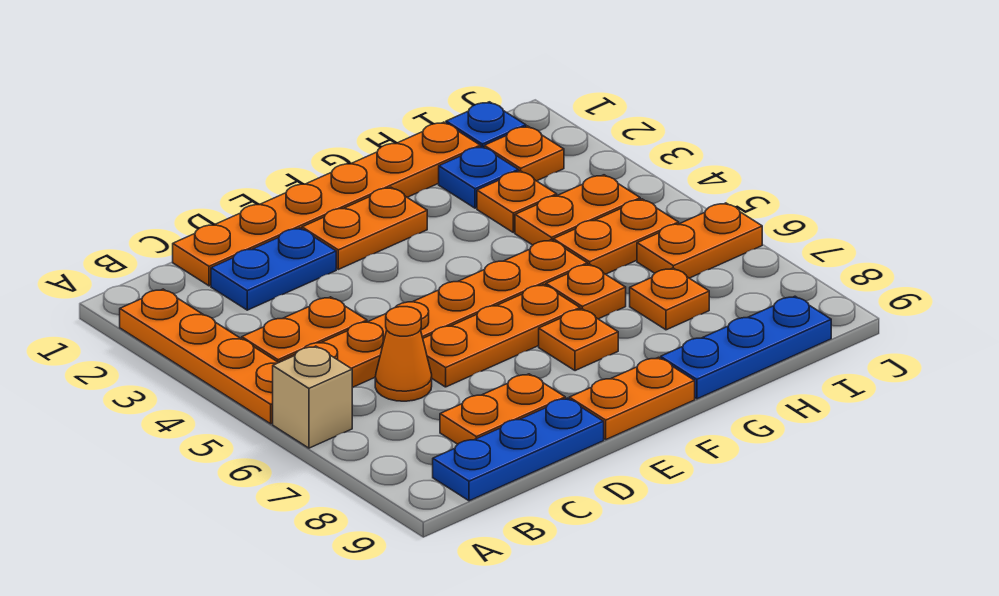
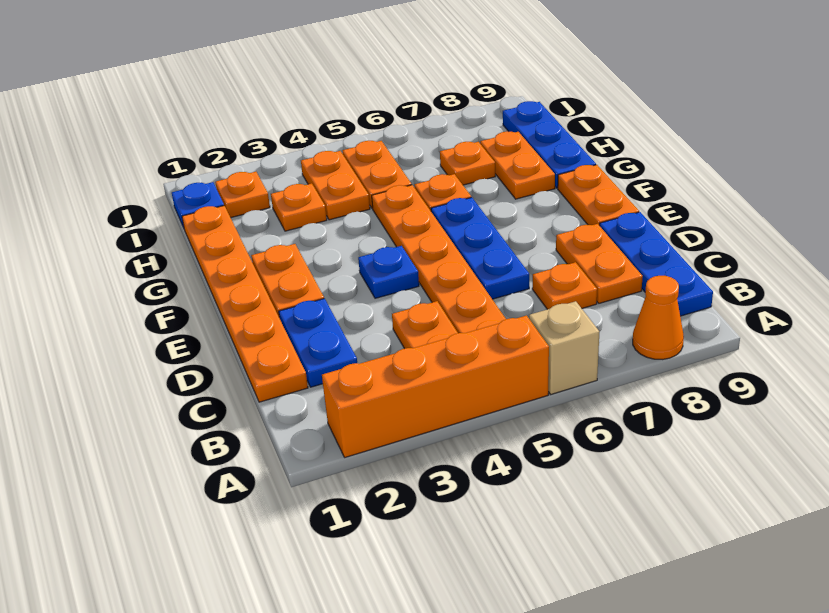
orange 1x4 plate [120,289,278,424] -> orange 1x4 brick [322,316,549,457]
orange 1x1 cone [375,307,432,401] -> orange 1x1 cone moved to [633,275,684,359]
orange 1x3 plate [423,285,580,387] -> blue 1x3 plate [431,197,529,299]
orange 1x1 plate [539,309,618,371] -> orange 1x1 plate moved to [532,262,597,309]
blue 1x1 plate [439,147,519,208] -> blue 1x1 plate moved to [358,246,419,298]
orange 1x2 plate [637,203,762,278] -> orange 1x2 plate moved to [480,131,555,199]

